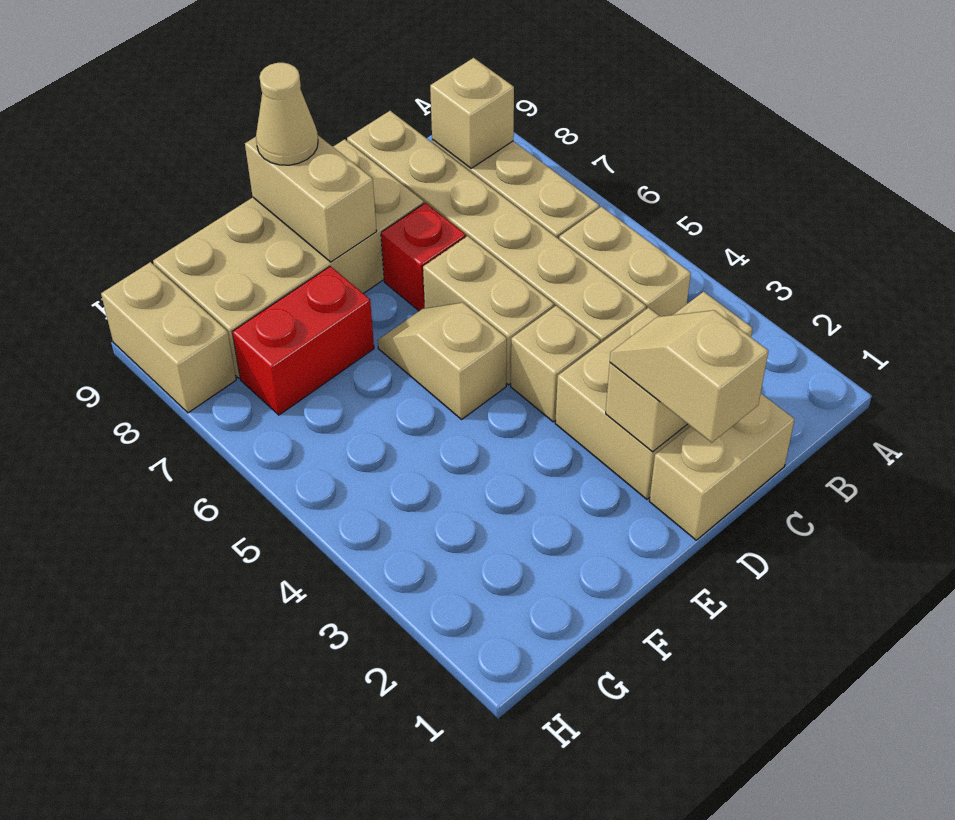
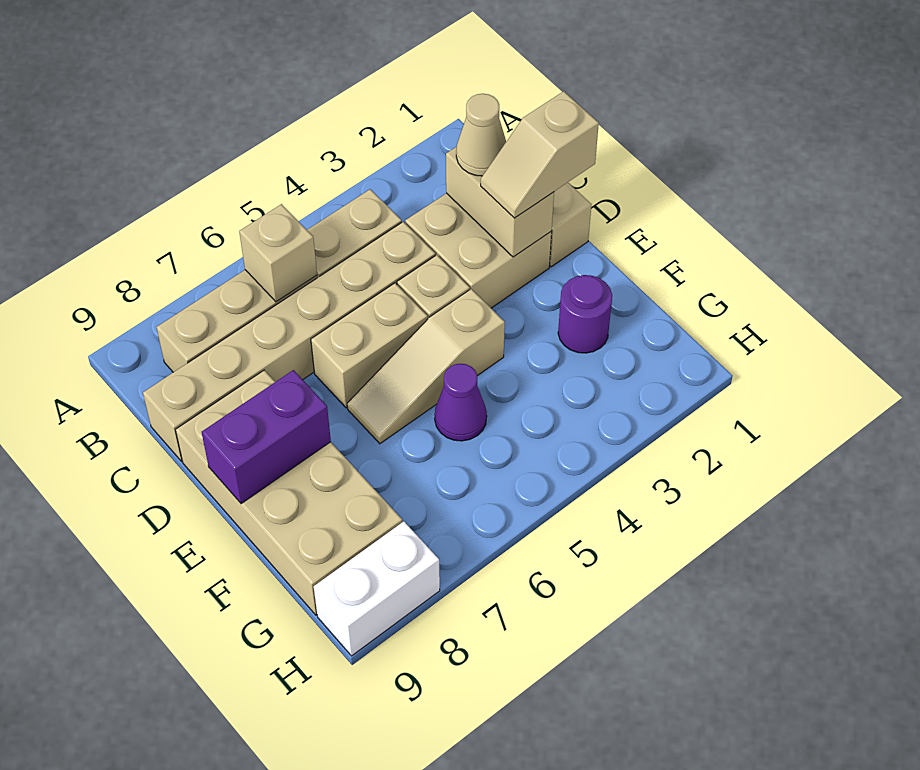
tan 1x1 brick [430,58,514,168] -> tan 1x1 brick moved to [239,204,317,302]
red 1x1 brick [381,203,466,311] -> none
tan 1x2 slope [378,303,507,419] -> tan 1x3 slope [347,289,505,444]
tan 1x2 brick [245,136,377,262] -> purple 1x2 brick [202,370,331,504]
tan 1x1 cone [256,63,318,165] -> tan 1x1 cone moved to [456,94,506,176]
none -> purple 1x1 round brick [558,275,612,353]
none -> purple 1x1 cone [435,364,487,441]
red 1x2 brick [232,266,374,415] -> none
tan 1x2 brick [101,262,236,413] -> white 1x2 brick [314,522,440,656]

